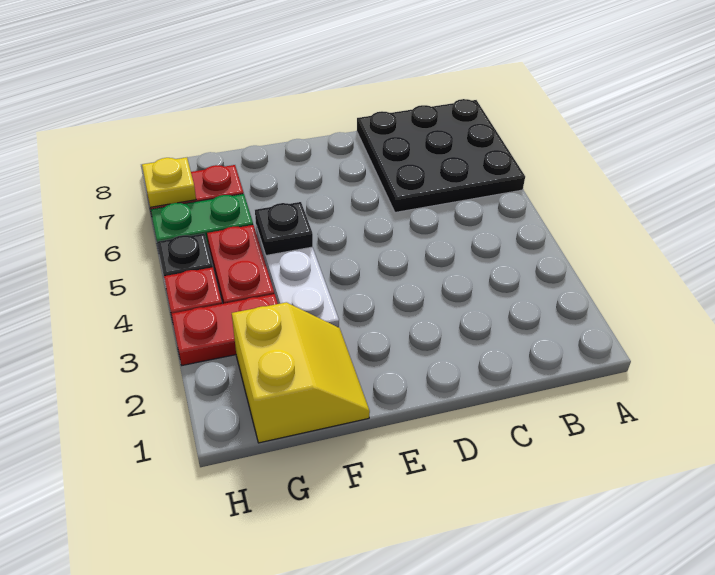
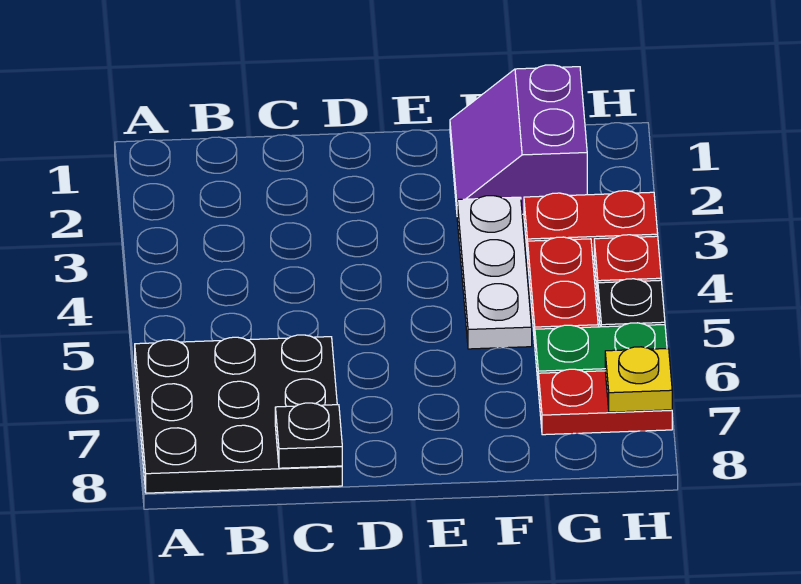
yellow 2x2 slope [232,302,370,443] -> purple 2x2 slope [450,65,587,214]
black 1x1 plate [255,202,313,255] -> black 1x1 plate moved to [275,403,342,468]

